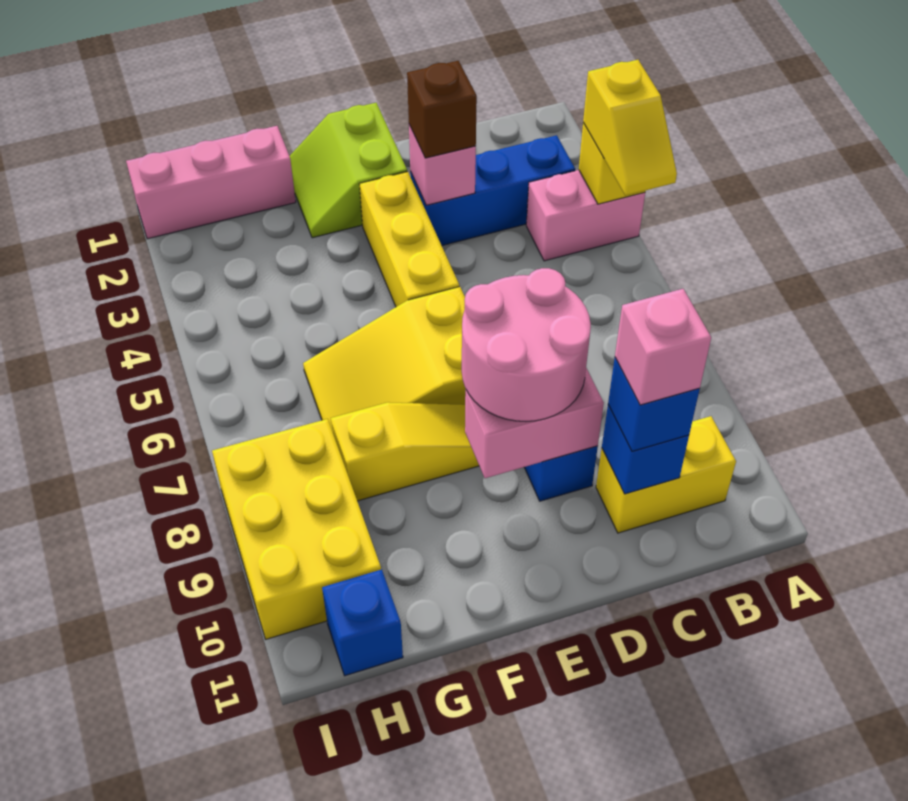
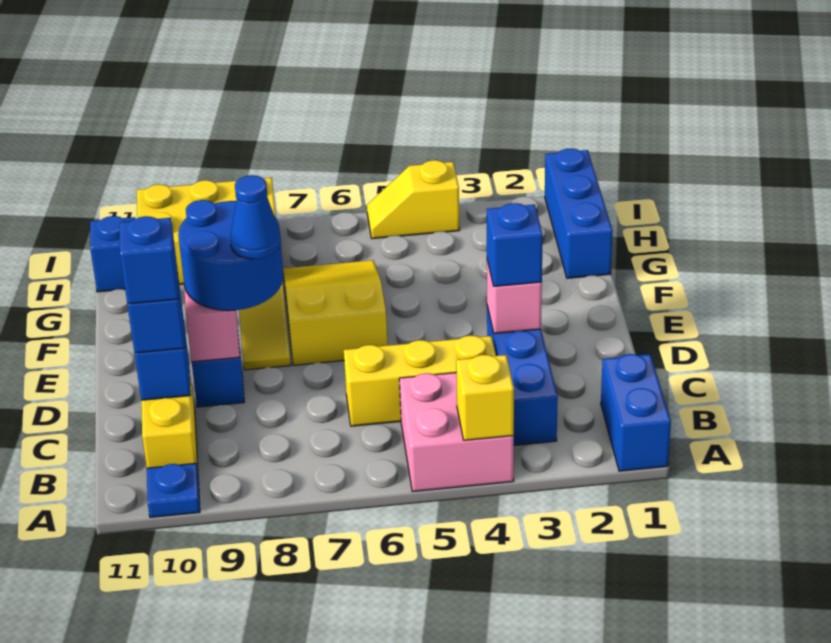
none -> blue 1x2 brick [601,354,671,471]
pink 1x2 brick [526,170,645,261] -> pink 2x2 brick [399,373,514,492]
yellow 1x2 slope [583,60,677,195] -> yellow 1x2 slope moved to [367,160,460,239]
none -> blue 1x1 plate [147,463,200,517]
pink 1x1 brick [615,289,711,405] -> blue 1x1 brick [120,216,179,304]
brown 1x1 brick [407,61,477,158] -> blue 1x1 brick [487,203,543,286]
pink 2x2 round brick [462,268,591,421] -> blue 2x2 round brick [178,200,283,311]
none -> blue 1x1 cone [230,175,281,259]
lime 2x2 slope [290,103,407,238] -> none
yellow 1x3 brick [359,172,459,307] -> yellow 1x3 brick moved to [344,336,496,426]
pink 1x3 brick [126,126,296,239] -> blue 1x3 brick [545,149,612,278]

